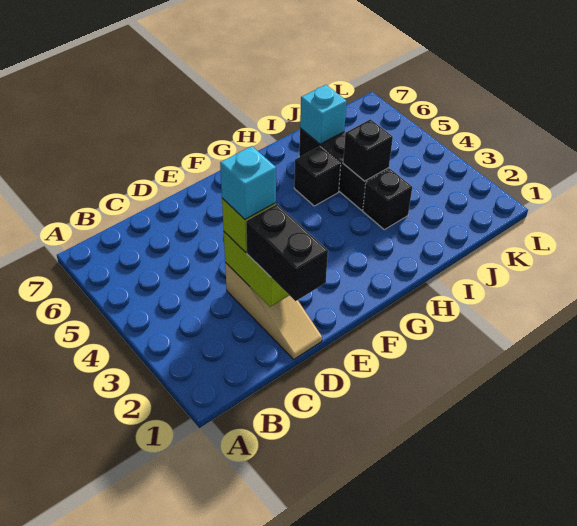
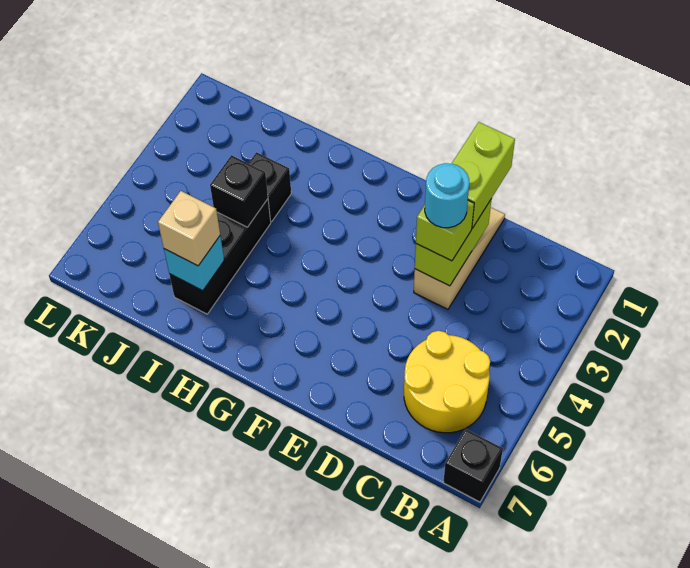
none -> yellow 2x2 round brick [404,331,490,433]
black 1x2 brick [246,204,328,301] -> lime 1x2 brick [452,122,515,228]
cyan 1x1 brick [220,146,276,219] -> cyan 1x1 round brick [425,163,469,228]
black 1x1 brick [294,146,341,206] -> black 1x1 brick moved to [443,429,503,502]
none -> tan 1x1 brick [158,191,220,266]

